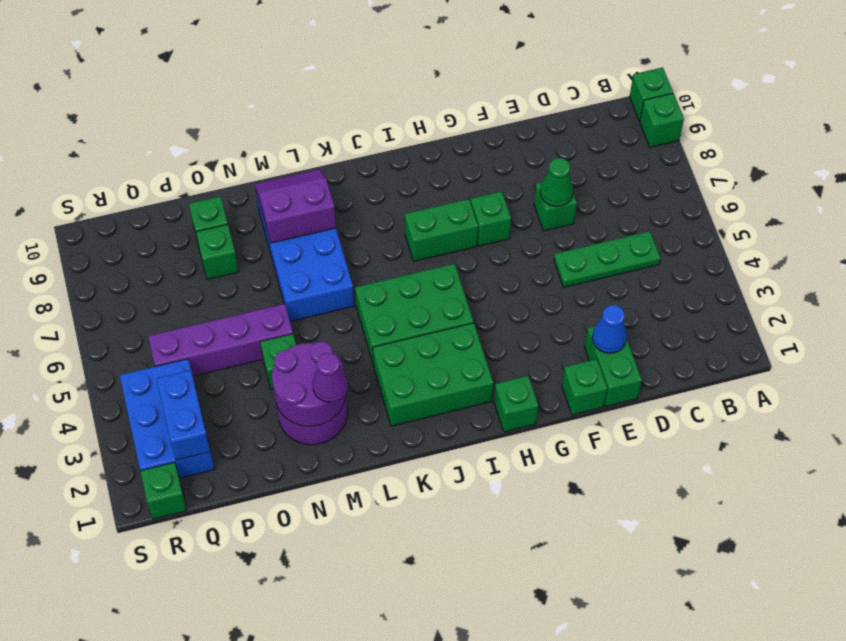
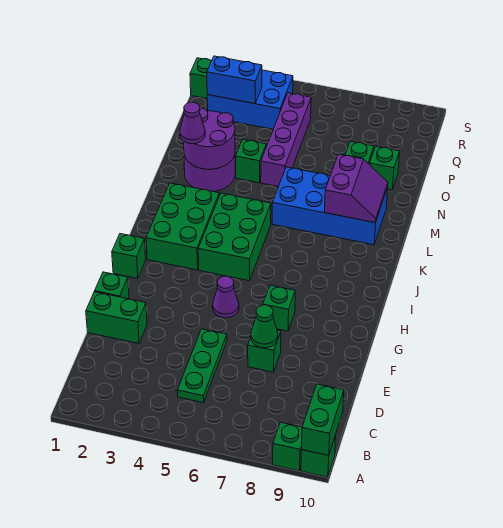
blue 1x1 cone [592,305,627,353] -> none
none -> purple 1x1 cone [213,276,239,318]
green 1x2 brick [405,199,478,261] -> green 1x2 brick moved to [302,384,344,455]

